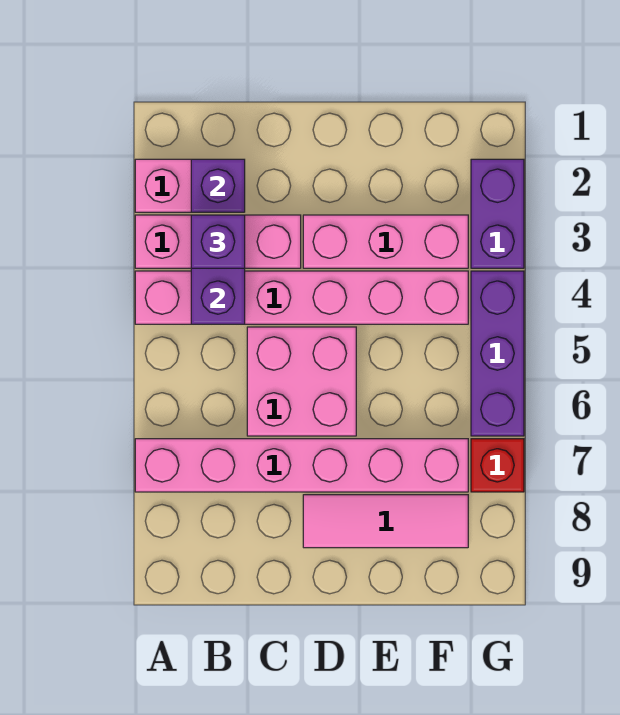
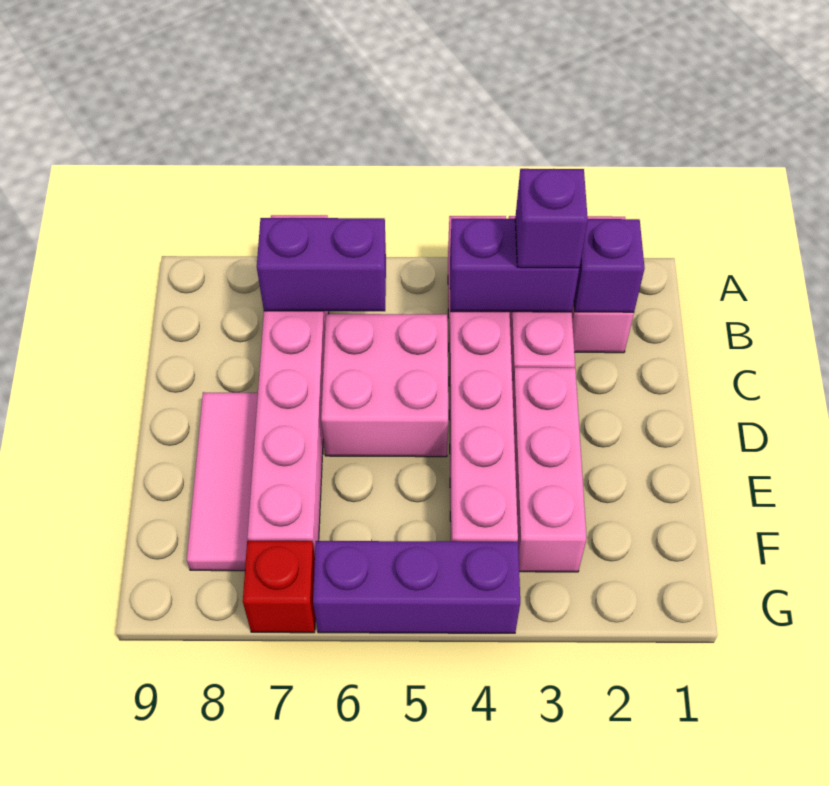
purple 1x2 brick [471,159,524,268] -> purple 1x2 brick moved to [257,218,386,311]

